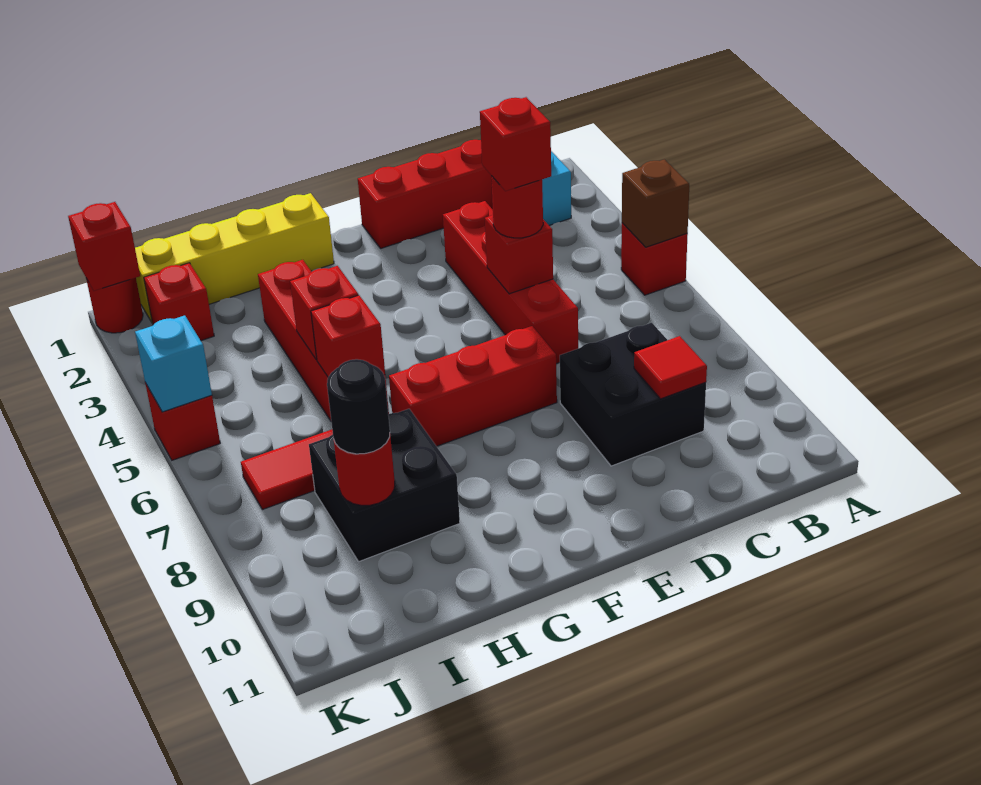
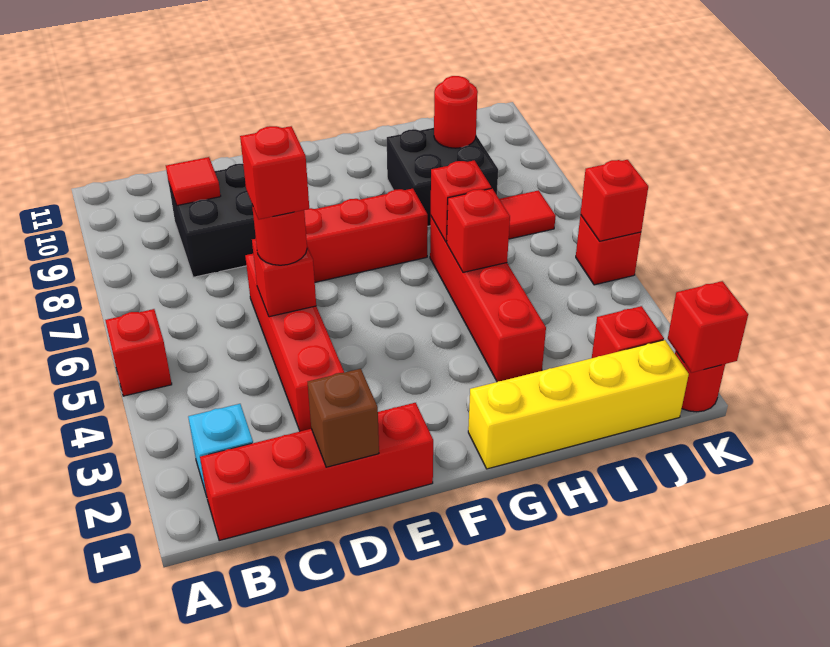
brown 1x1 brick [622,159,689,247] -> brown 1x1 brick moved to [308,369,379,467]
black 1x1 round brick [327,359,390,454] -> none
cyan 1x1 brick [135,316,212,412] -> red 1x1 brick [580,160,648,241]

